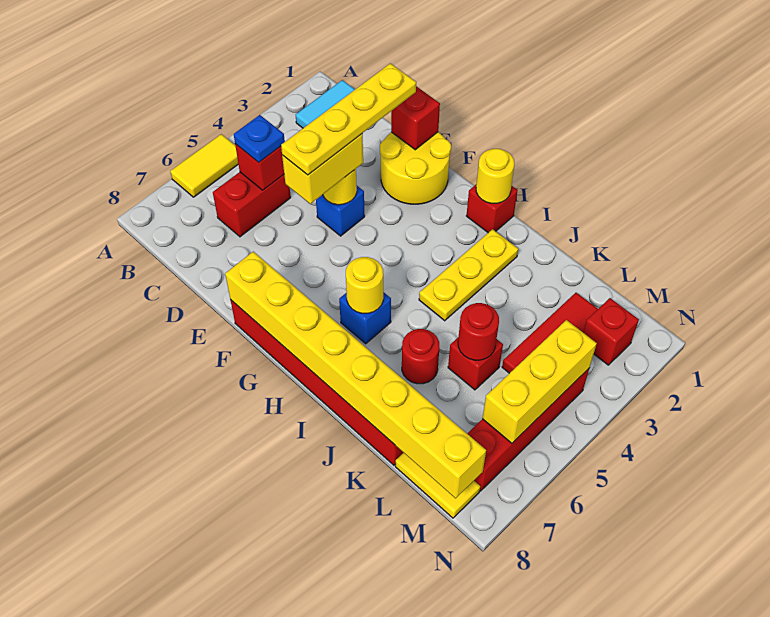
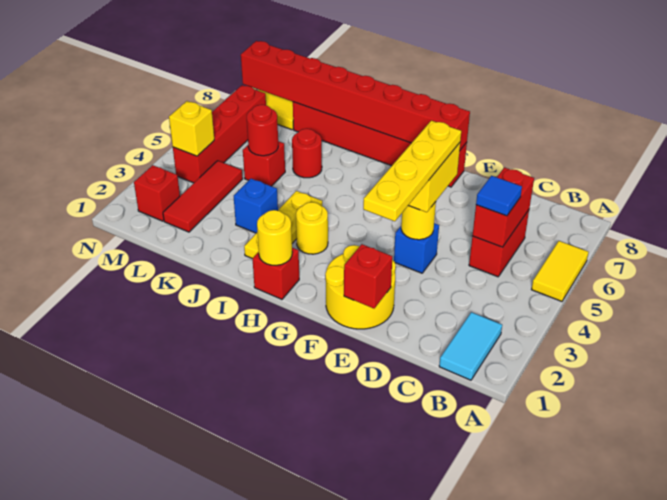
red 1x1 brick [235,144,284,190] -> red 1x2 brick [472,167,534,247]
blue 1x1 plate [234,115,285,162] -> blue 1x1 tile [476,176,522,216]
yellow 1x8 brick [225,252,486,498] -> red 1x8 brick [241,41,470,150]
blue 1x1 brick [339,292,391,344] -> blue 1x1 brick moved to [234,179,278,233]
yellow 1x1 round brick [346,257,383,313] -> yellow 1x1 round brick moved to [296,202,328,254]
yellow 1x3 brick [482,320,597,443] -> yellow 1x1 brick [169,101,214,156]

